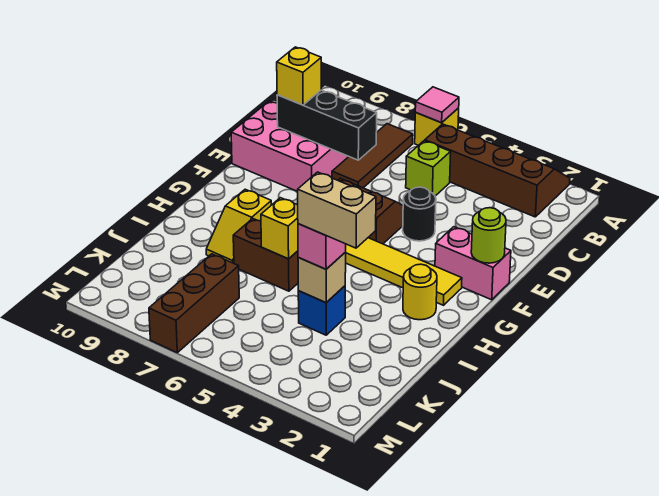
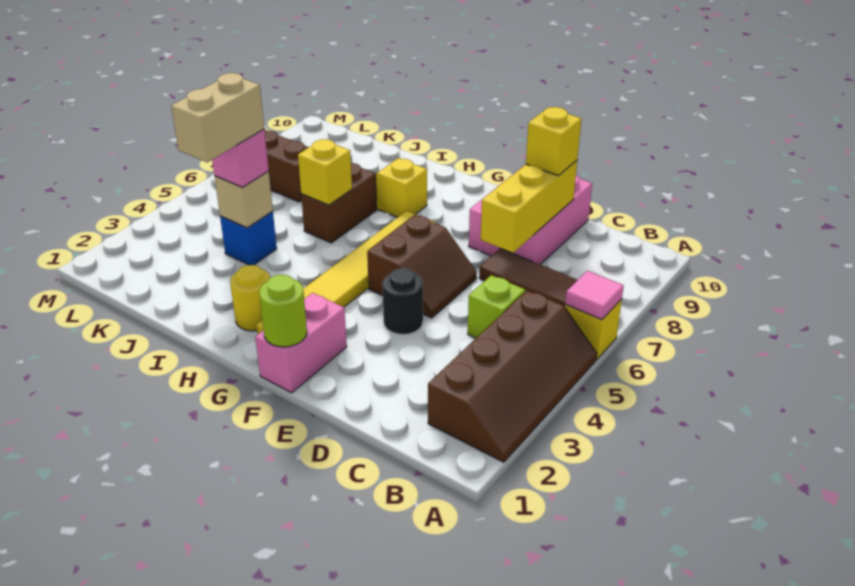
black 1x3 brick [277,90,377,160] -> yellow 1x3 brick [481,160,577,253]

